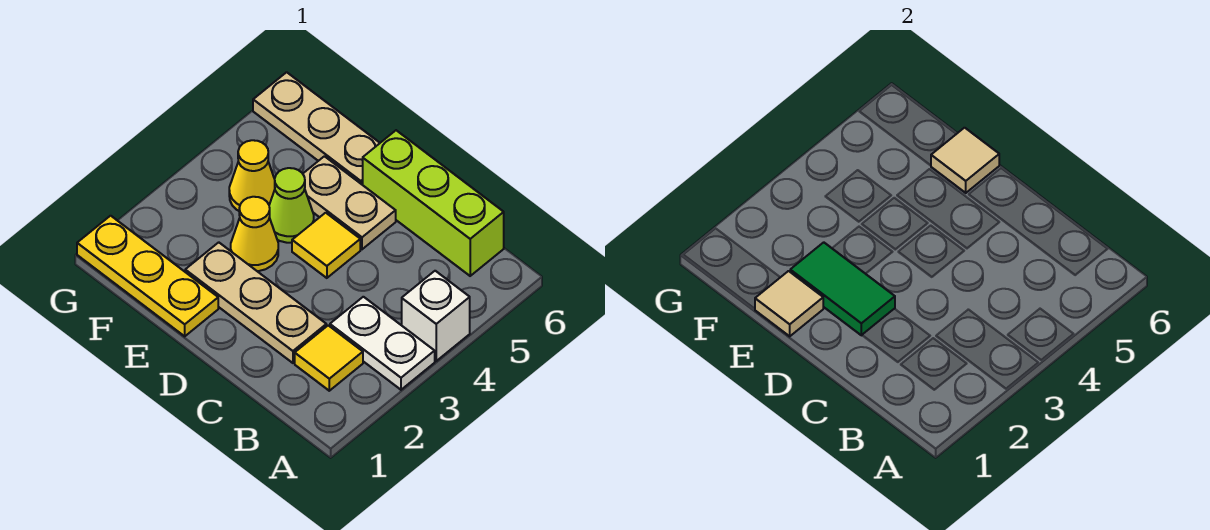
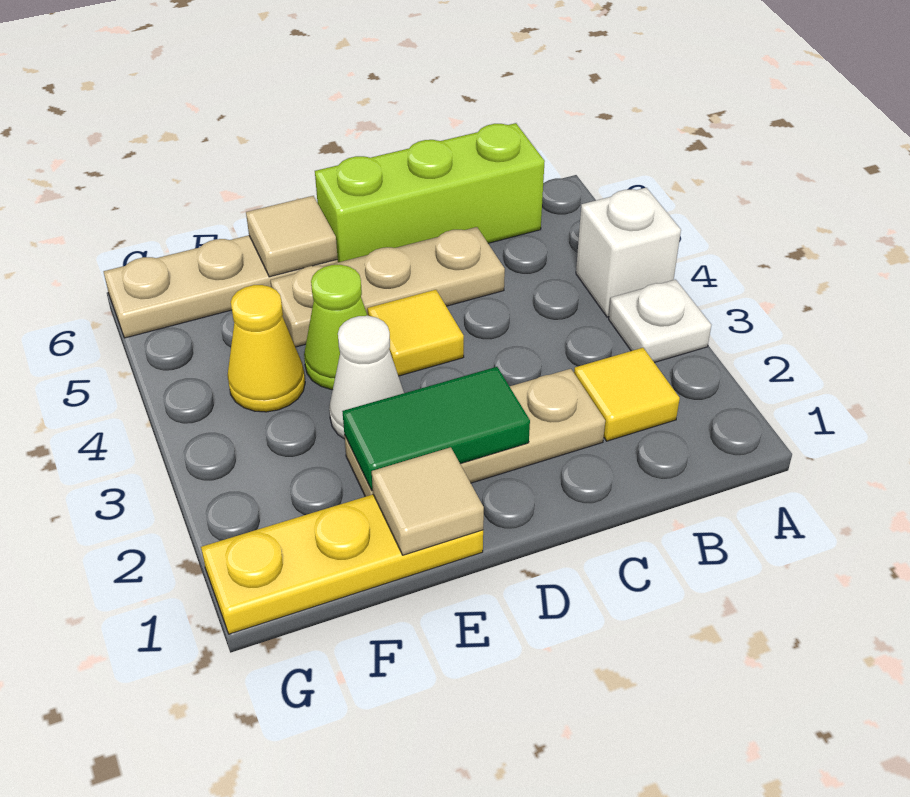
white 1x2 plate [330,297,435,390] -> white 1x1 plate [609,279,711,363]
tan 1x2 plate [303,156,396,249] -> tan 1x3 plate [270,227,505,347]
yellow 1x1 cone [231,197,278,271] -> white 1x1 cone [329,316,404,439]

